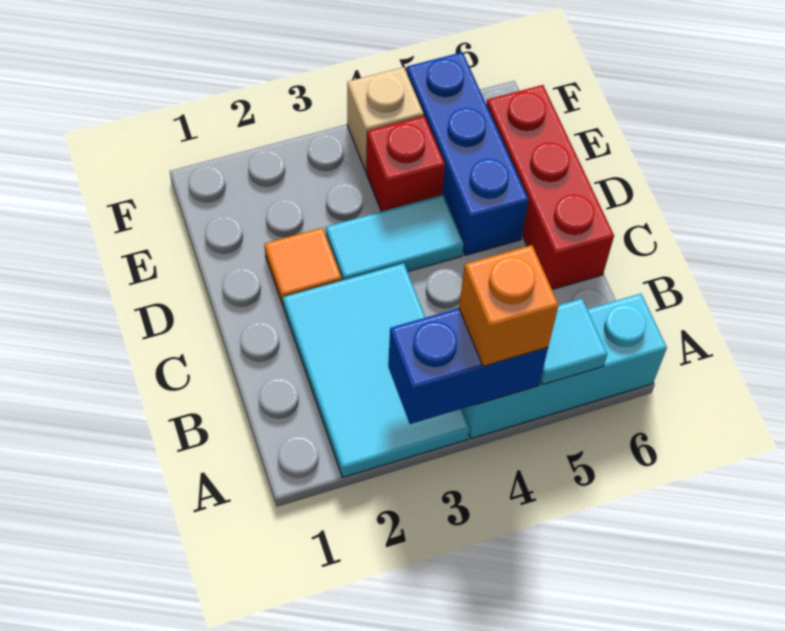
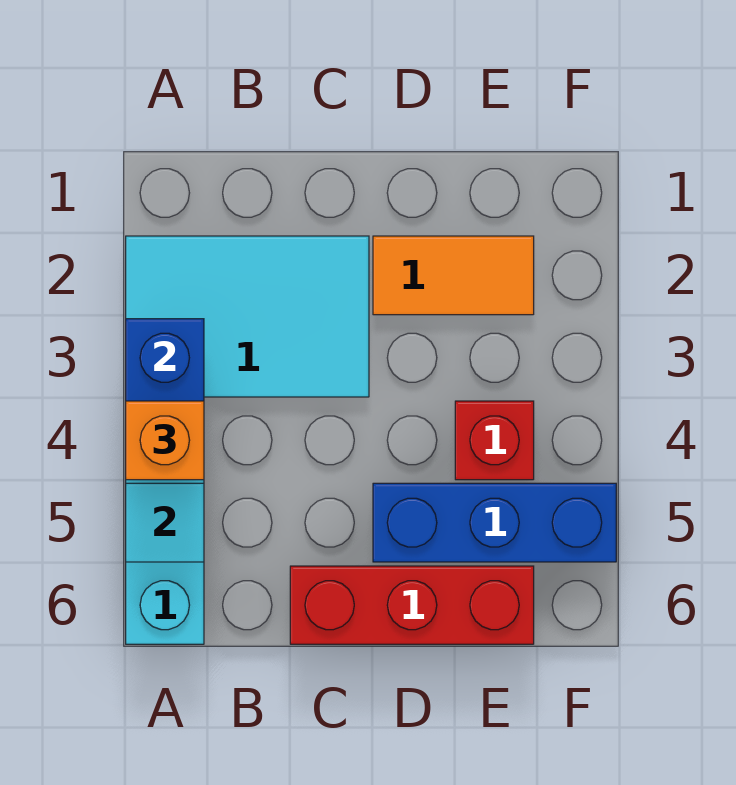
orange 1x1 tile [264,228,341,307] -> orange 1x2 tile [373,236,534,315]
cyan 1x2 tile [326,195,464,281] -> none
tan 1x1 brick [347,67,424,171] -> none

